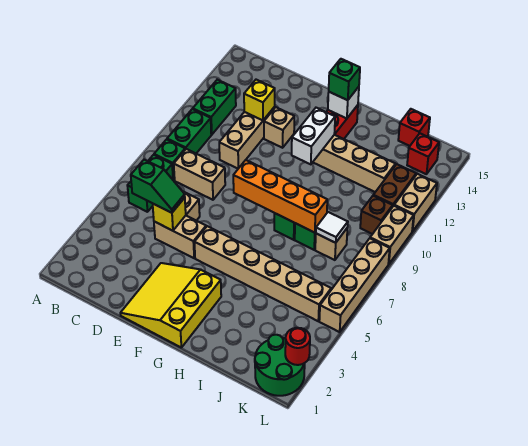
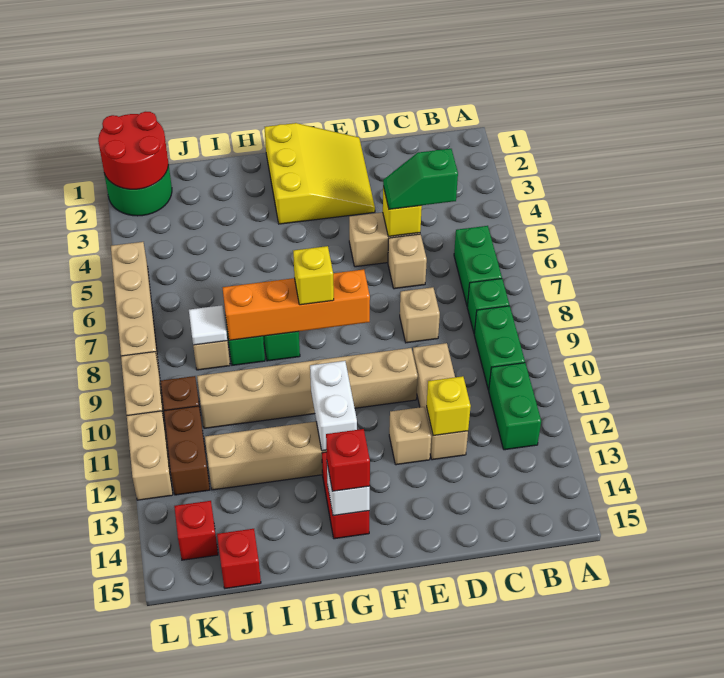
tan 1x2 brick [174,149,225,200] -> tan 1x1 brick [400,287,440,343]
tan 1x6 brick [194,226,331,321] -> tan 1x6 brick moved to [197,348,418,428]
none -> yellow 1x1 brick [293,246,334,305]
green 1x1 brick [329,59,360,100] -> red 1x1 brick [326,429,370,491]
red 1x1 round brick [285,328,310,365] -> red 2x2 round brick [98,112,168,189]

